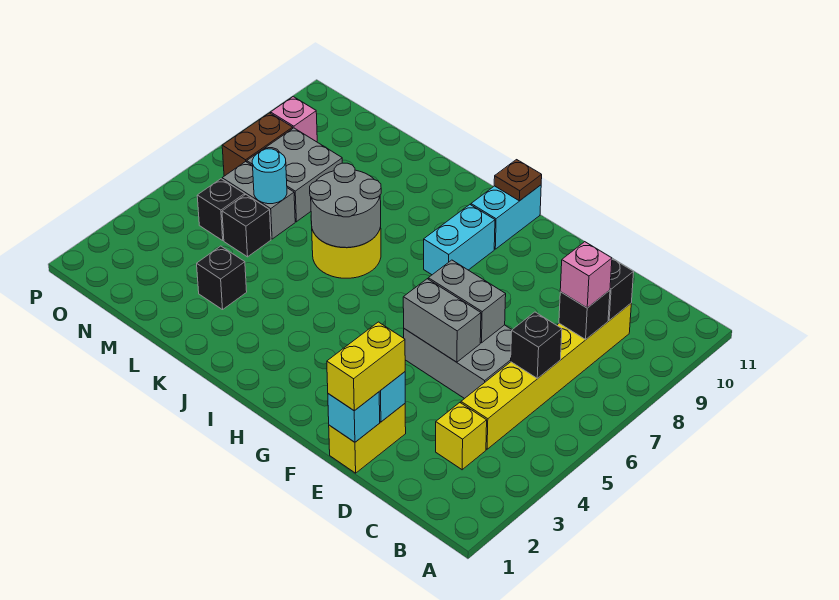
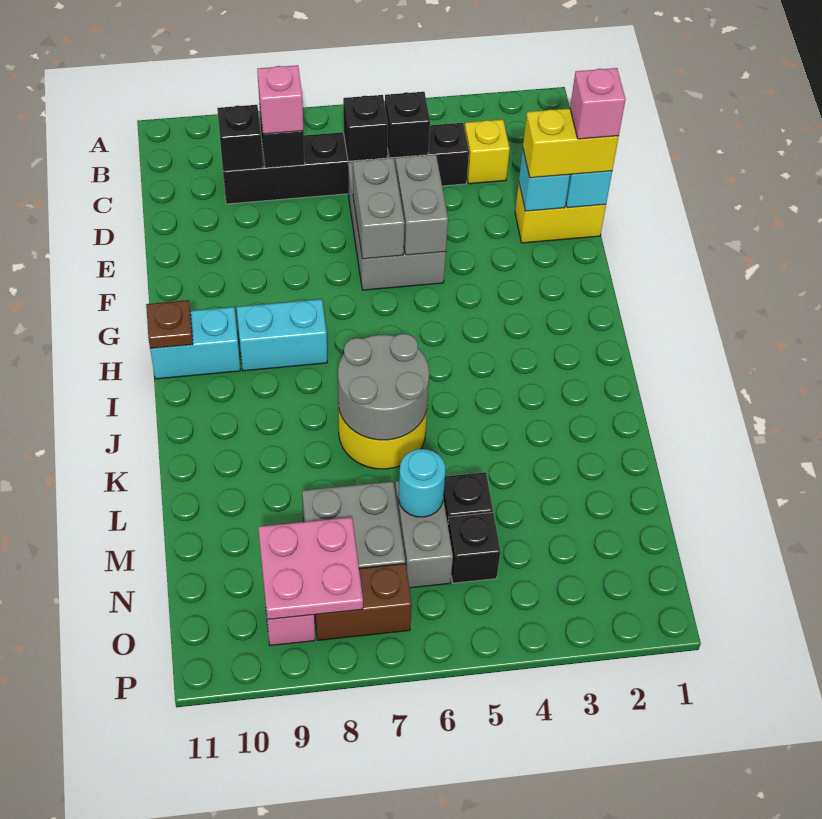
yellow 1x6 brick [461,304,631,449] -> black 1x6 brick [221,123,469,204]
none -> pink 1x1 brick [570,68,625,139]
black 1x1 brick [197,246,247,310] -> black 1x1 brick moved to [385,92,430,158]
none -> pink 2x2 plate [258,517,363,619]

